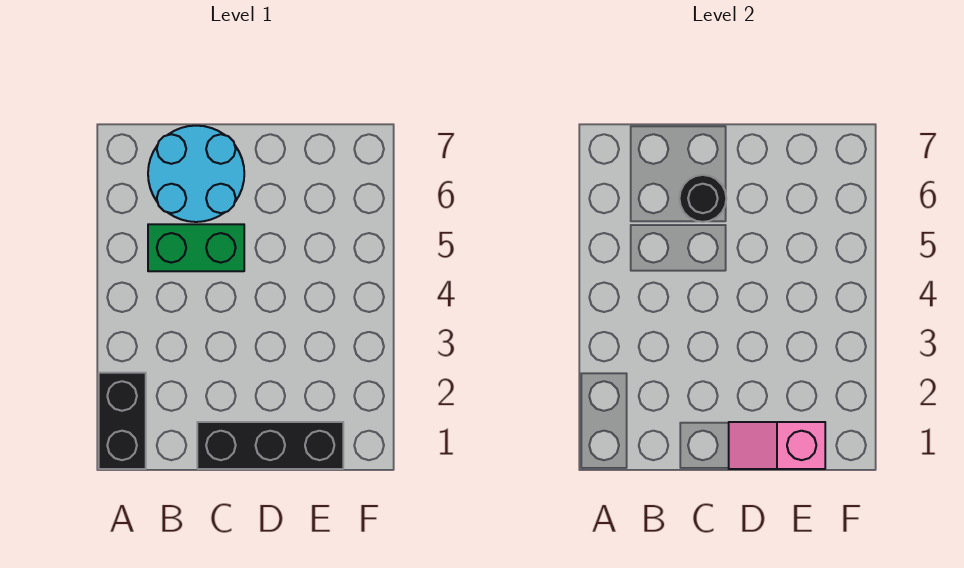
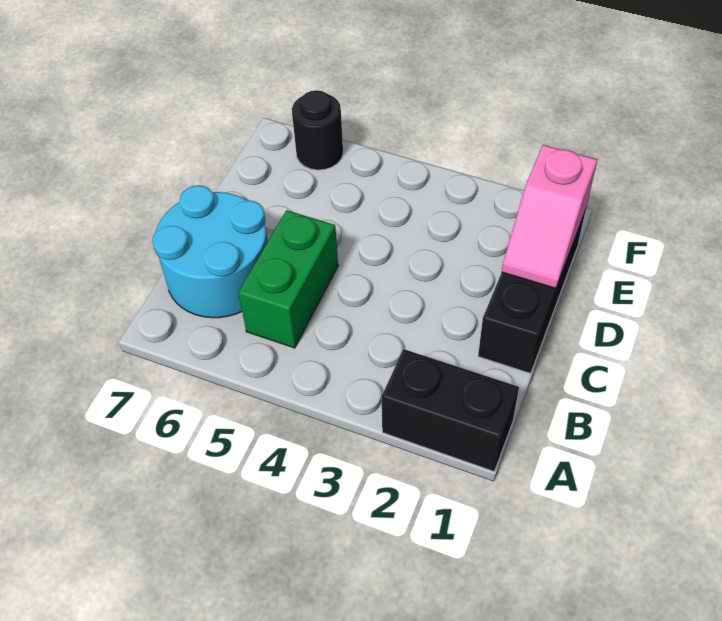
black 1x1 round brick [679,175,726,222] -> black 1x1 round brick moved to [292,90,343,170]

